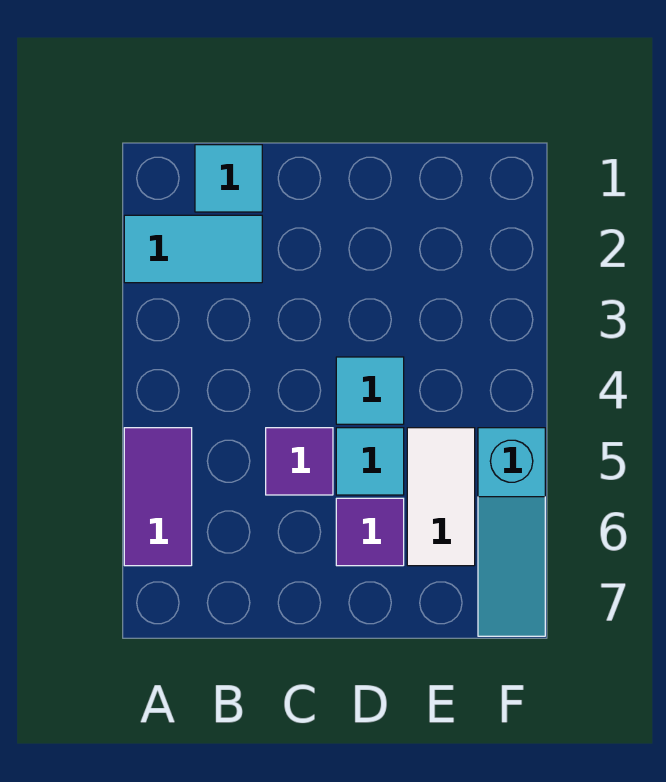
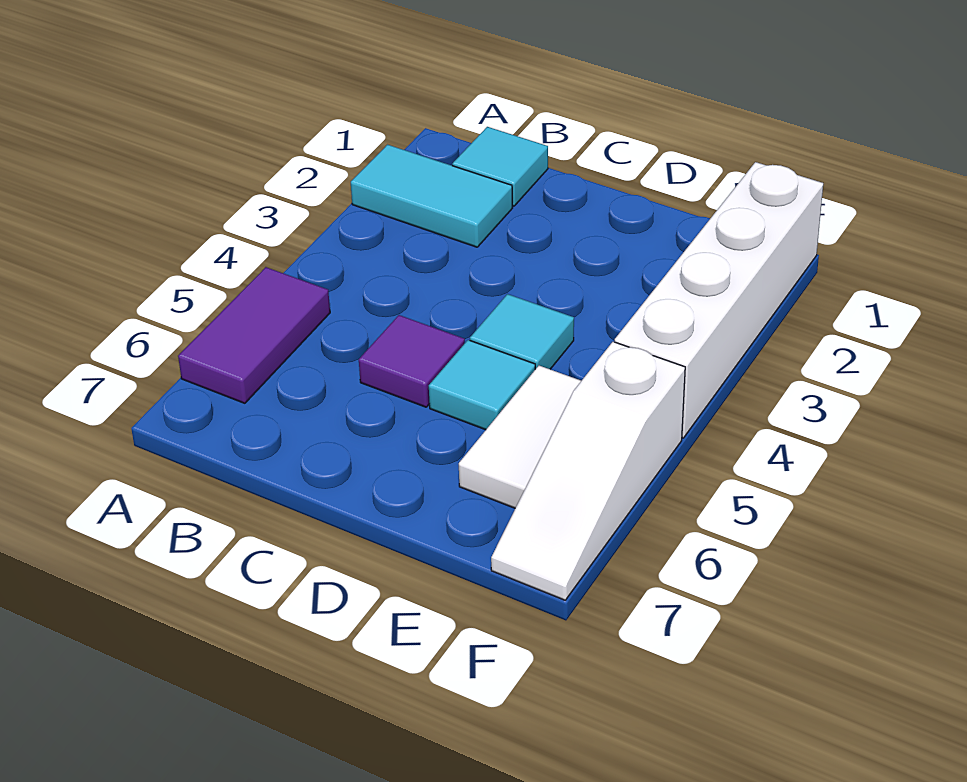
purple 1x1 tile [336,498,404,566] -> none
none -> white 1x4 brick [615,162,823,438]
cyan 1x3 slope [478,428,545,636] -> white 1x3 slope [491,342,685,600]

